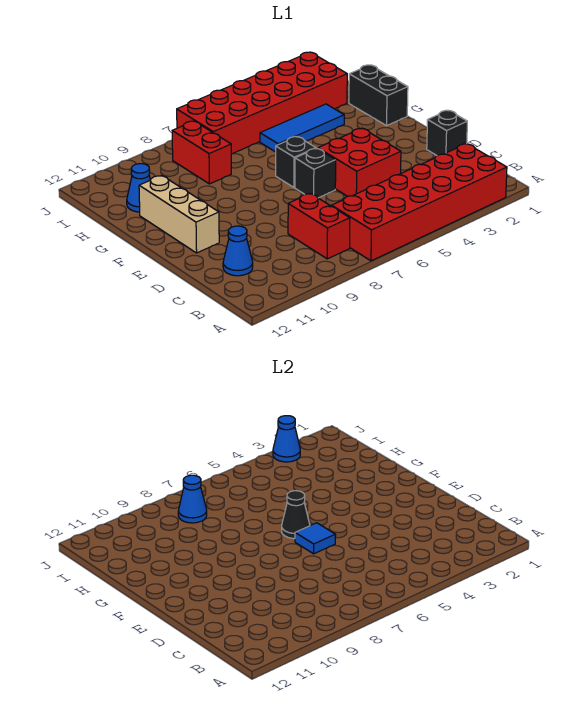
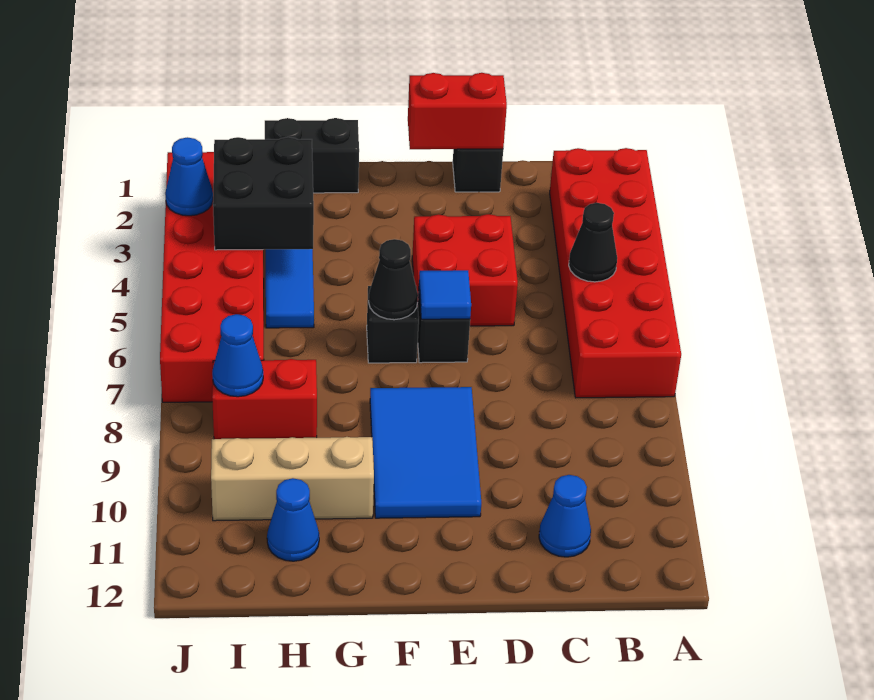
none -> black 1x1 cone [569,203,617,282]
red 1x2 brick [288,193,350,259] -> red 1x2 brick moved to [408,73,507,149]
none -> blue 2x3 tile [370,387,481,518]
tan 1x3 brick [139,175,219,253] -> tan 1x3 brick moved to [211,437,374,521]
none -> black 2x2 brick [213,137,314,250]

